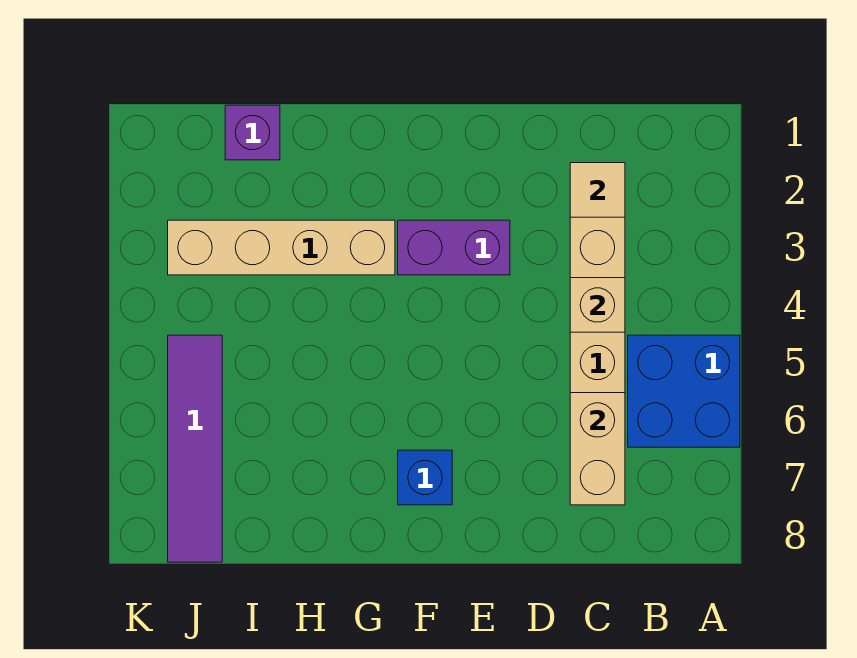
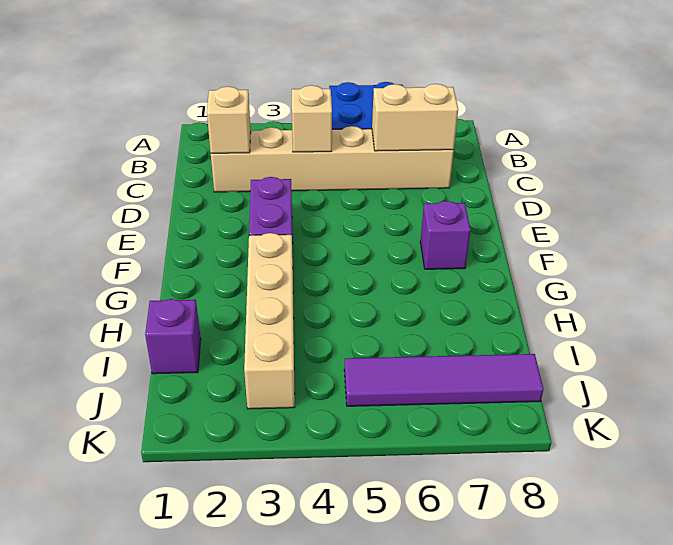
tan 1x1 tile [570,163,625,217] -> tan 1x1 brick [207,86,251,153]
blue 1x1 brick [398,450,452,505] -> purple 1x1 brick [420,201,471,269]

